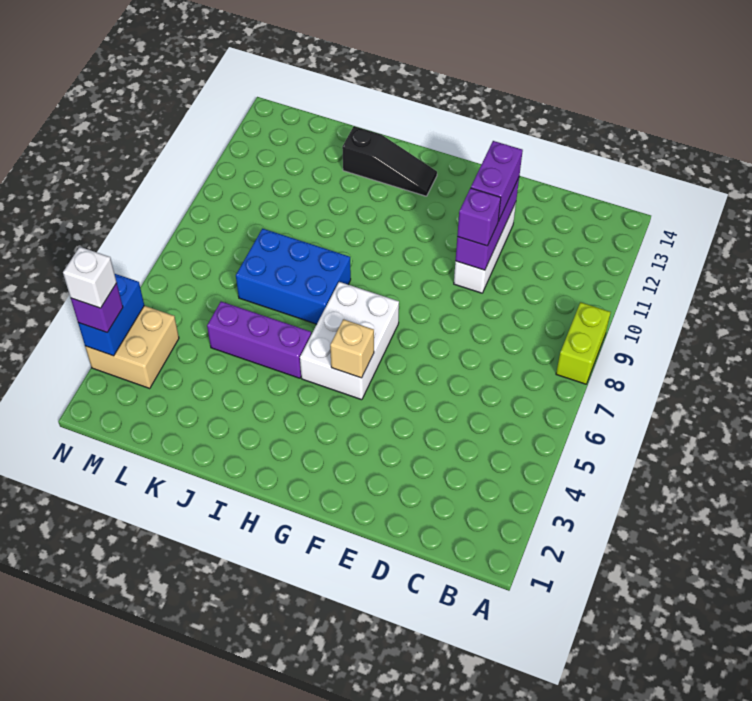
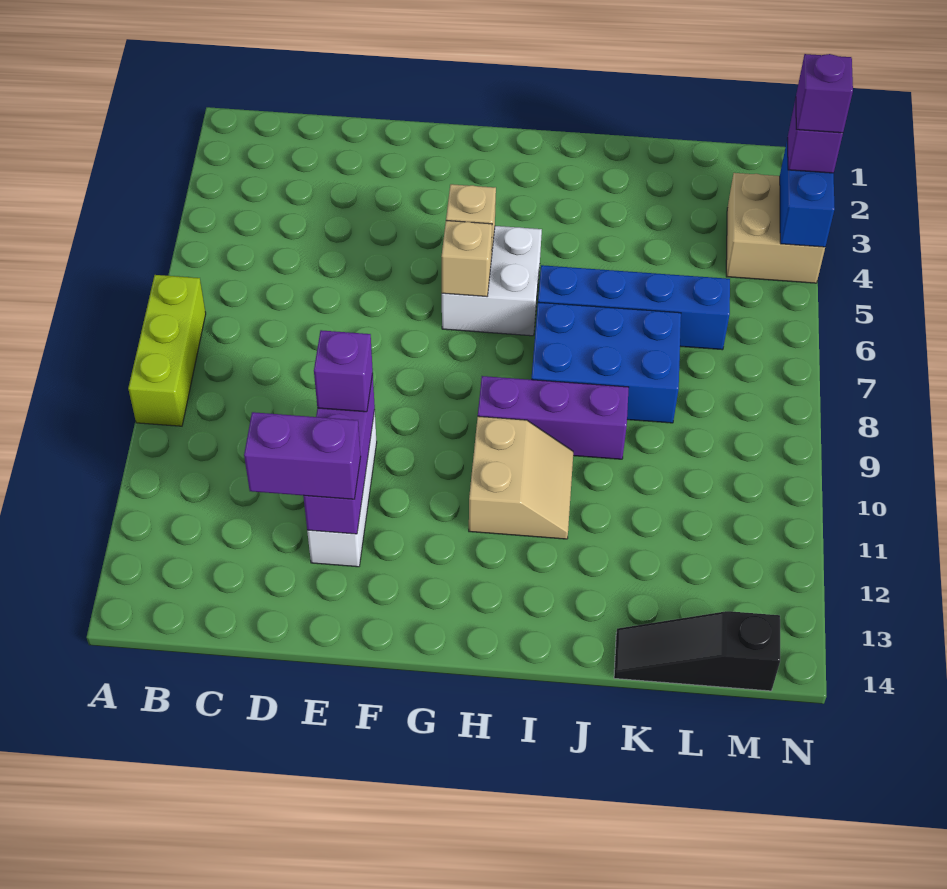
lime 1x2 brick [556,302,611,384] -> lime 1x3 brick [128,275,206,426]
purple 1x2 brick [471,141,523,221] -> purple 1x2 brick turned to [244,412,361,499]
white 2x3 brick [300,282,399,400] -> white 2x2 brick [442,226,542,336]
none -> tan 1x1 brick [441,221,492,296]
none -> tan 2x2 slope [469,416,573,539]
black 1x3 slope [342,126,437,196] -> black 1x3 slope moved to [614,611,780,691]
purple 1x3 brick [207,302,311,378] -> purple 1x3 brick moved to [478,376,629,459]
none -> blue 1x4 brick [538,265,730,350]
white 1x1 brick [63,247,117,308] -> purple 1x1 brick [796,54,853,133]

